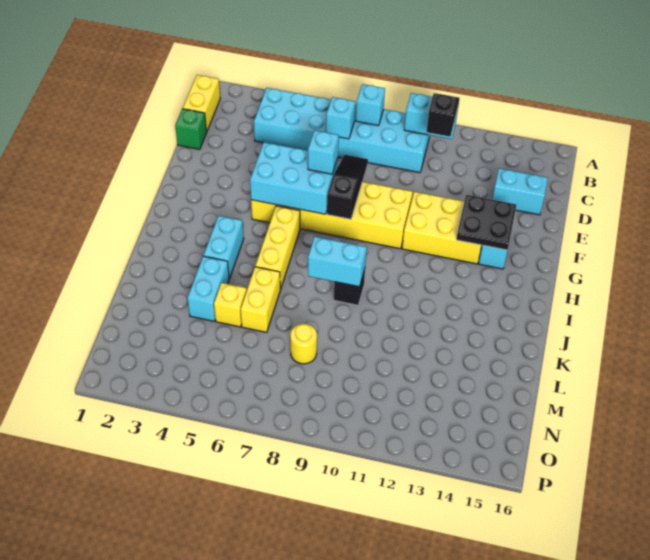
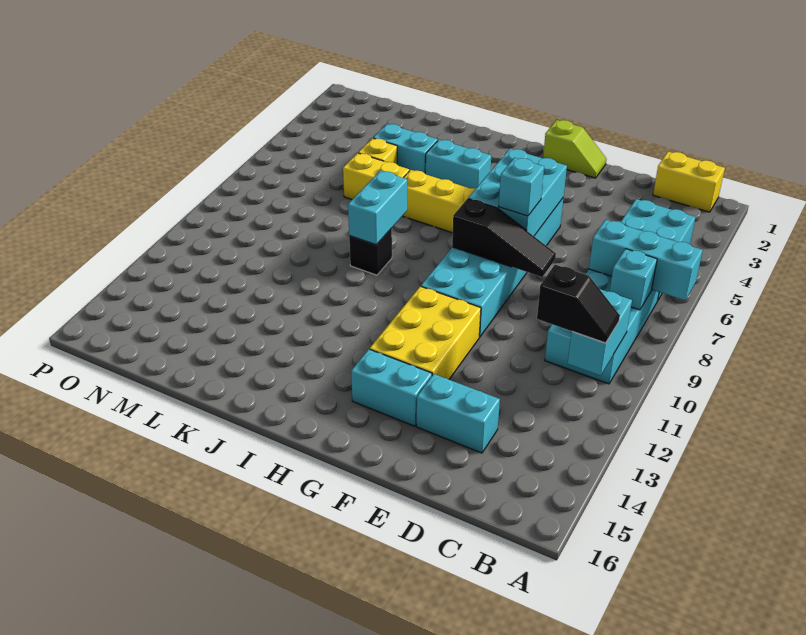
cyan 1x1 brick [326,97,355,139] -> cyan 1x3 brick [589,220,703,300]
green 1x1 brick [175,109,207,149] -> none
cyan 1x2 brick [492,168,548,215] -> cyan 1x2 brick turned to [417,374,500,453]
none -> lime 1x2 slope [543,120,606,178]
yellow 2x6 brick [251,182,413,249] -> cyan 2x6 brick [421,197,564,337]
black 2x2 plate [456,195,516,250] -> none
yellow 1x1 round brick [290,324,317,364] -> none

